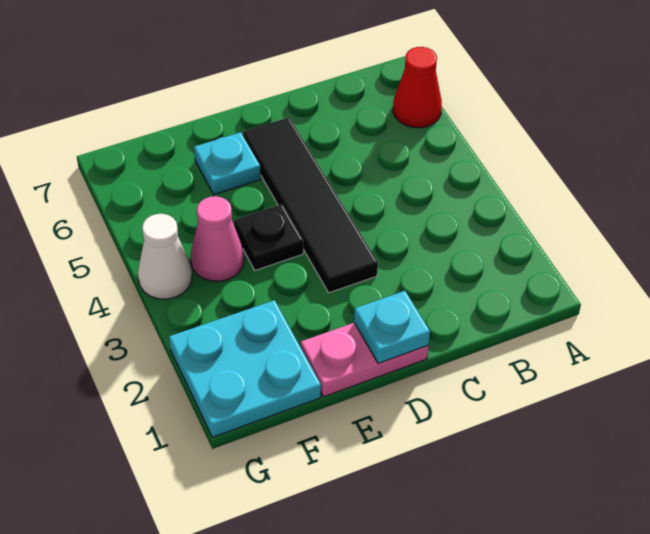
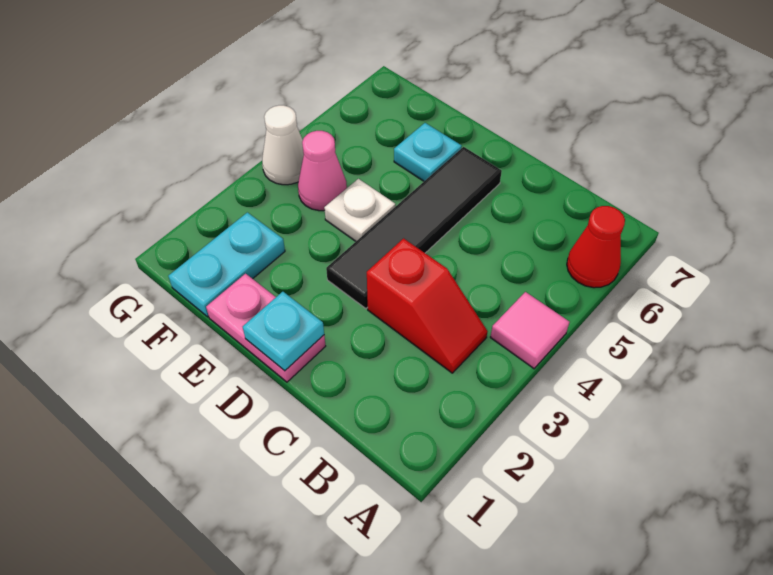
none -> pink 1x1 tile [490,292,570,369]
none -> red 1x2 slope [367,238,488,373]
black 1x1 plate [234,204,303,270] -> white 1x1 plate [324,179,395,241]
cyan 2x2 plate [169,300,321,437] -> cyan 1x2 plate [168,212,285,317]

